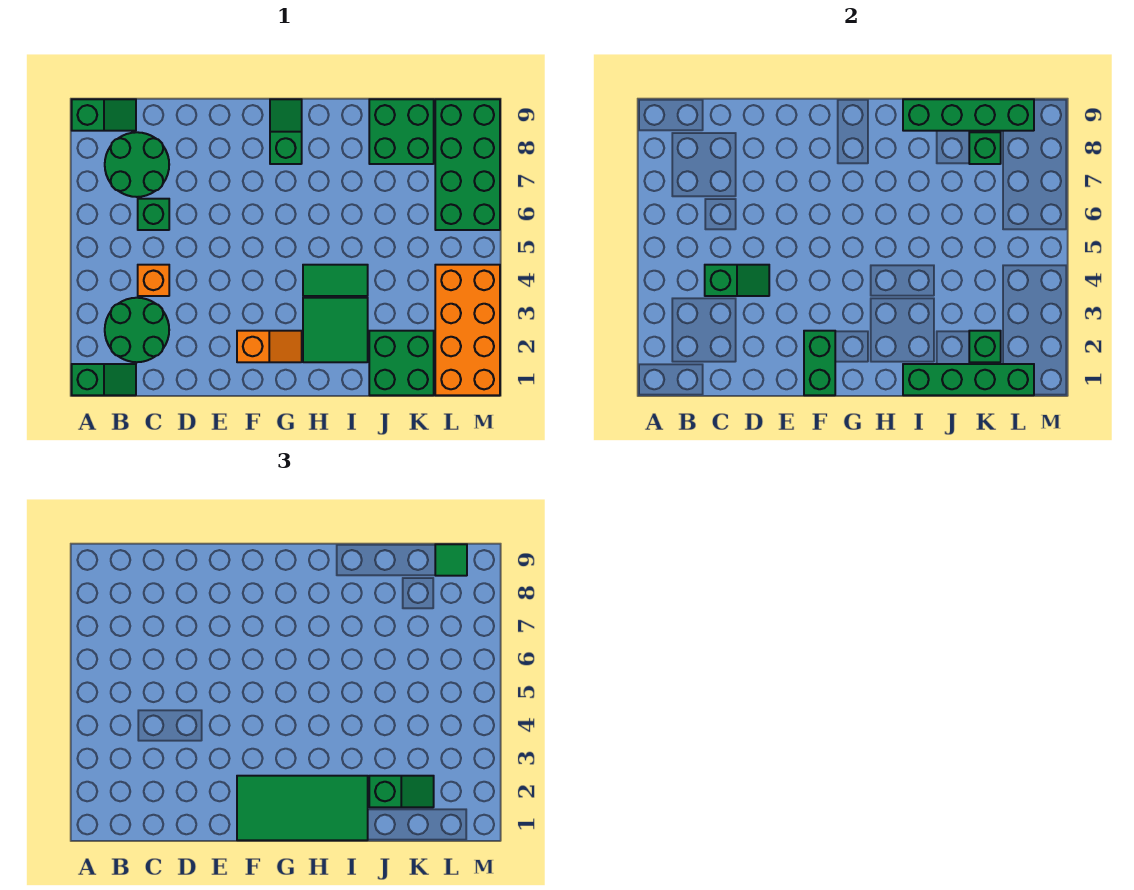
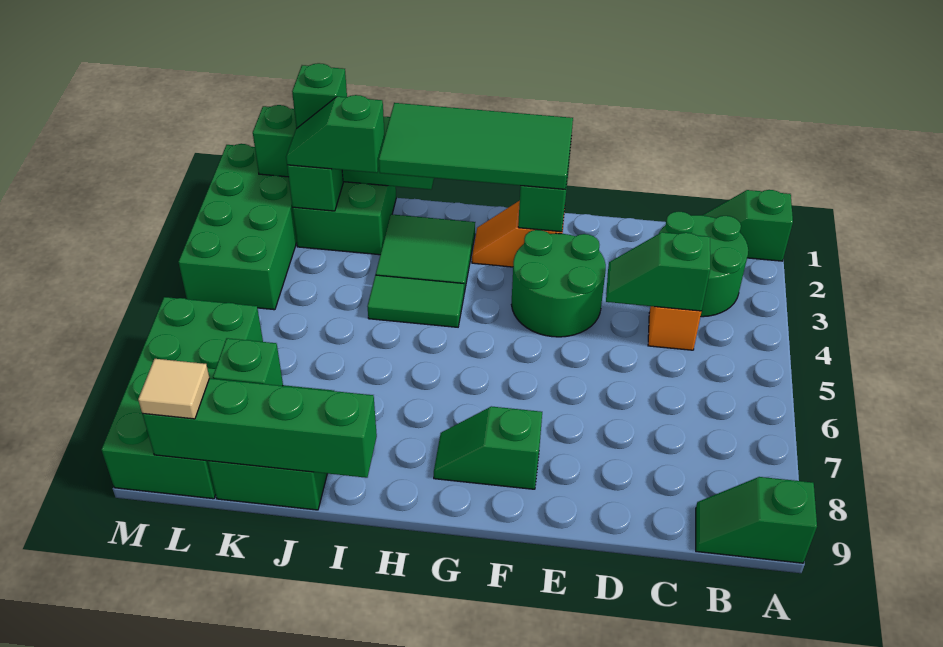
green 2x2 round brick [105,132,169,197] -> green 2x2 round brick moved to [511,230,606,337]
green 1x1 brick [138,199,169,230] -> green 1x1 brick moved to [292,63,347,129]
green 1x2 slope [270,99,302,164] -> green 1x2 slope turned to [434,406,542,489]
orange 2x4 brick [435,265,500,395] -> green 2x4 brick [179,144,297,310]
green 1x1 tile [435,544,467,576] -> tan 1x1 tile [138,359,209,419]

